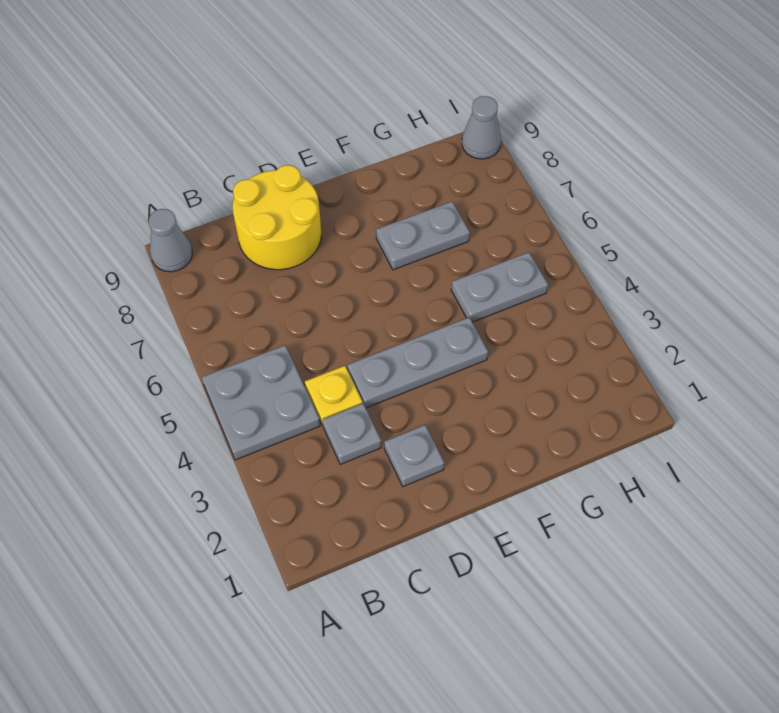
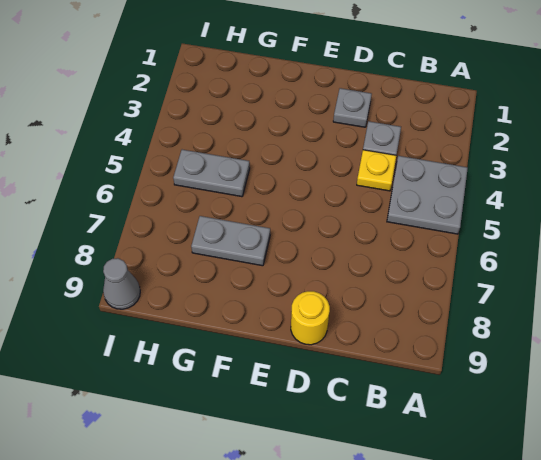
grey 1x1 cone [149,209,192,272] -> none
yellow 2x2 round brick [233,165,321,270] -> yellow 1x1 round brick [291,291,330,345]
grey 1x3 plate [347,318,488,408] -> none

